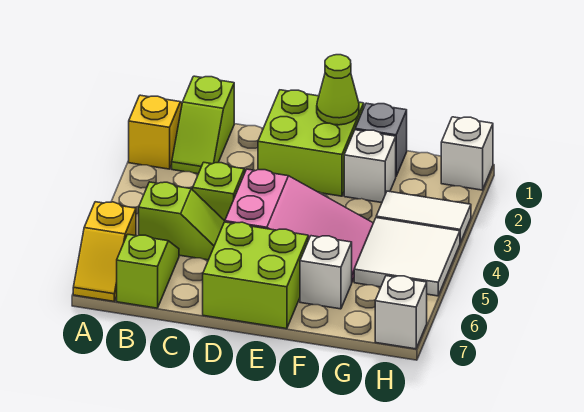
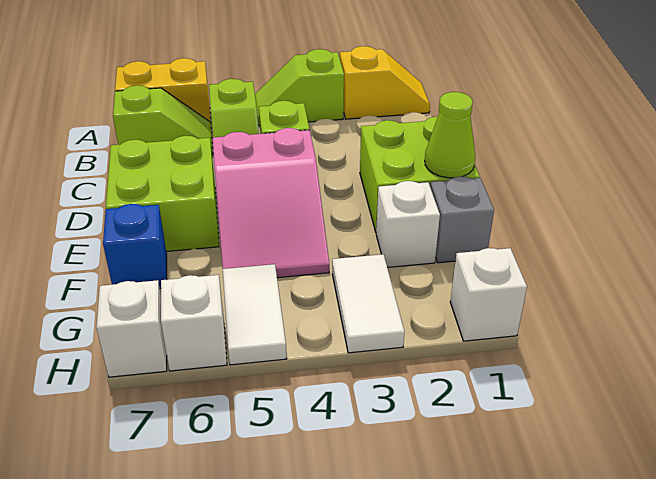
yellow 1x2 slope [73,202,136,301] -> yellow 1x2 brick [115,58,211,122]
lime 1x2 slope [172,76,234,174] -> lime 1x2 slope moved to [255,49,344,126]
white 1x1 brick [300,236,352,309] -> white 1x1 brick moved to [161,275,227,371]
none -> blue 1x1 brick [103,204,167,288]
white 2x2 tile [354,218,460,296] -> white 1x2 tile [223,264,287,365]

